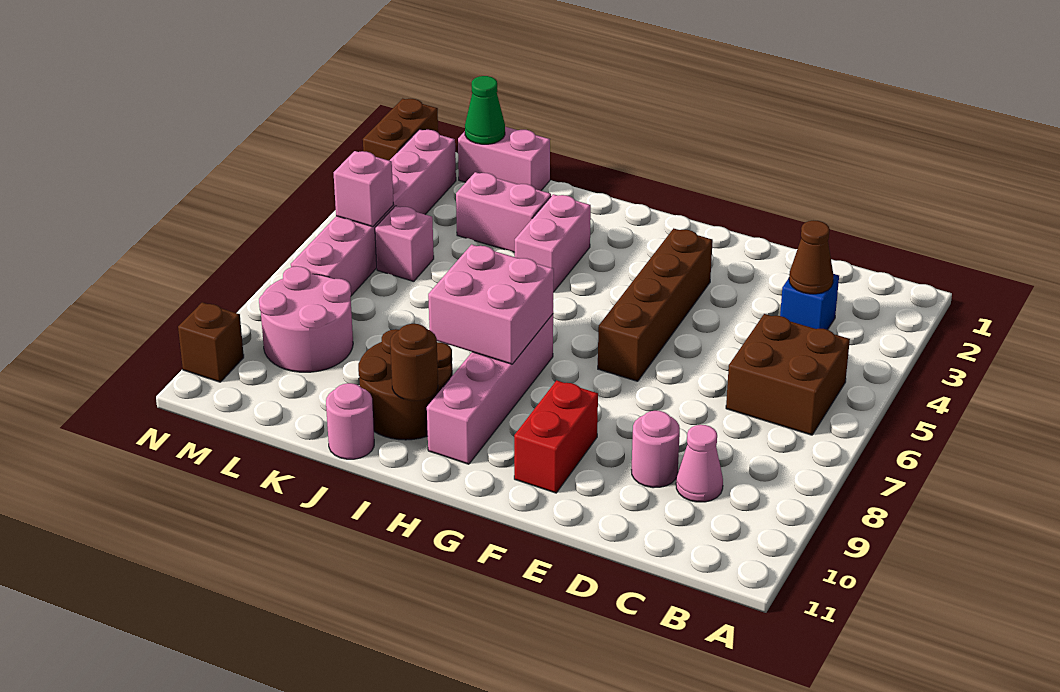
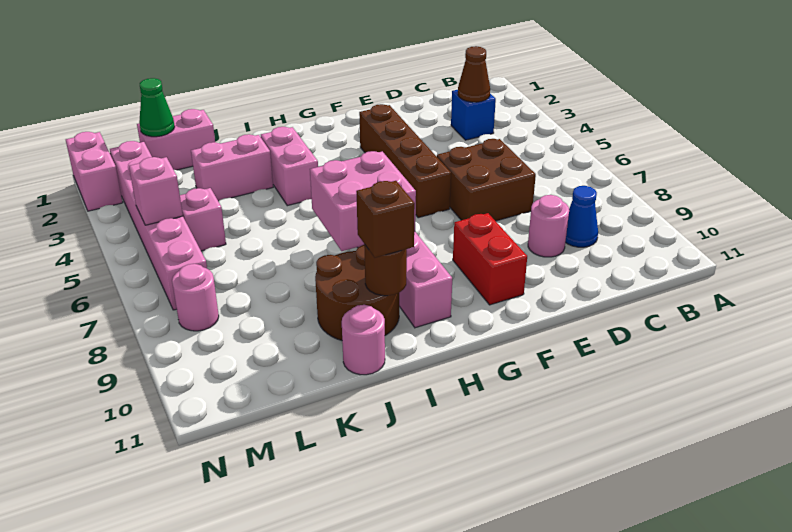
brown 2x2 brick [726,314,850,435] -> brown 2x2 brick moved to [437,139,536,221]
pink 1x1 cone [676,425,723,502] -> blue 1x1 cone [566,186,598,247]
pink 2x2 round brick [259,266,353,372] -> pink 1x1 round brick [172,264,219,331]
brown 1x2 brick [363,99,438,161] -> pink 1x2 brick [66,132,123,211]
brown 1x1 brick [178,302,244,382] -> brown 1x1 brick moved to [356,181,415,258]

